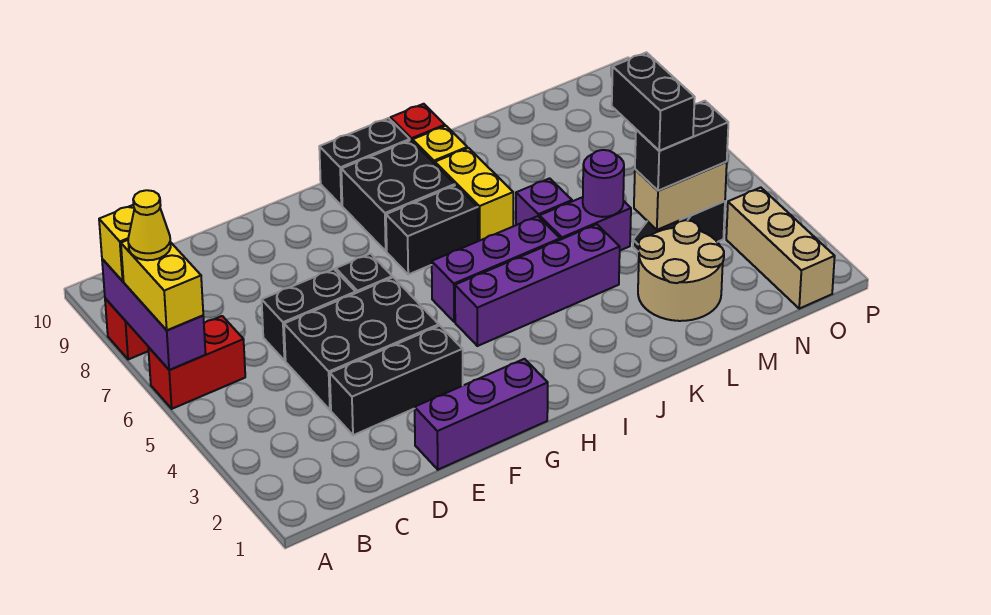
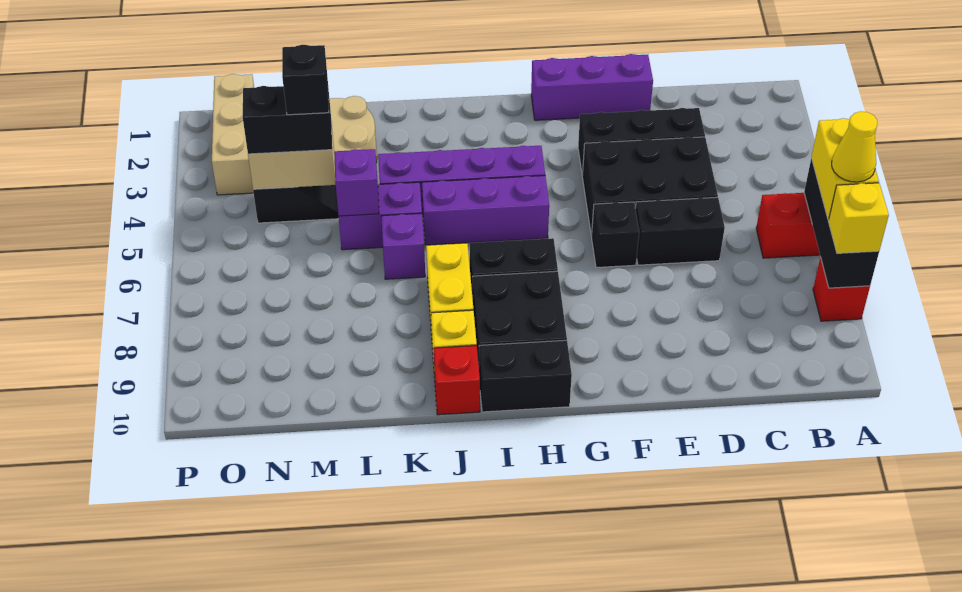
purple 1x3 brick [102,259,206,370] -> black 1x3 brick [804,158,879,288]
purple 1x1 round brick [583,150,624,217] -> purple 1x1 brick [334,149,379,216]
black 1x2 brick [612,52,695,151] -> black 1x1 brick [282,45,329,115]

